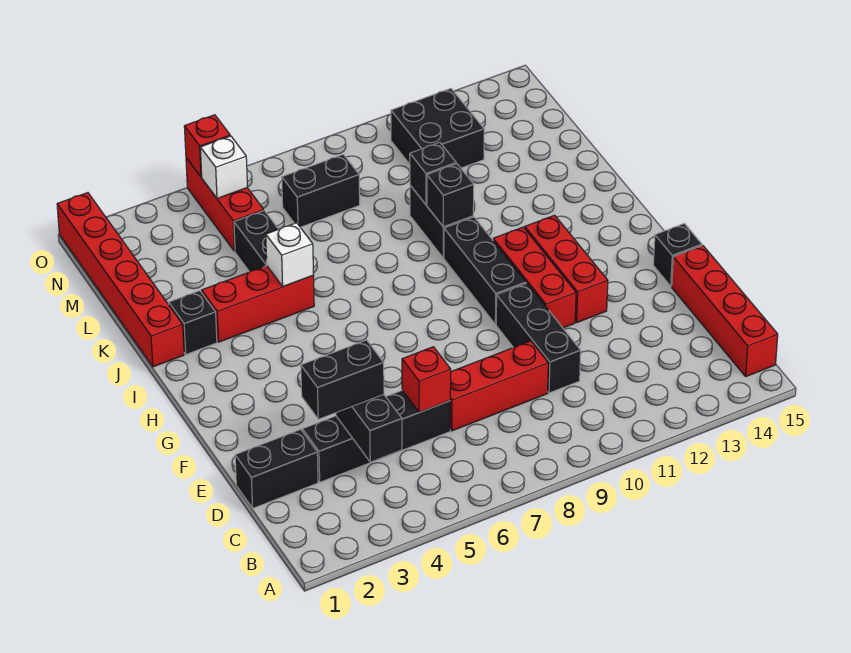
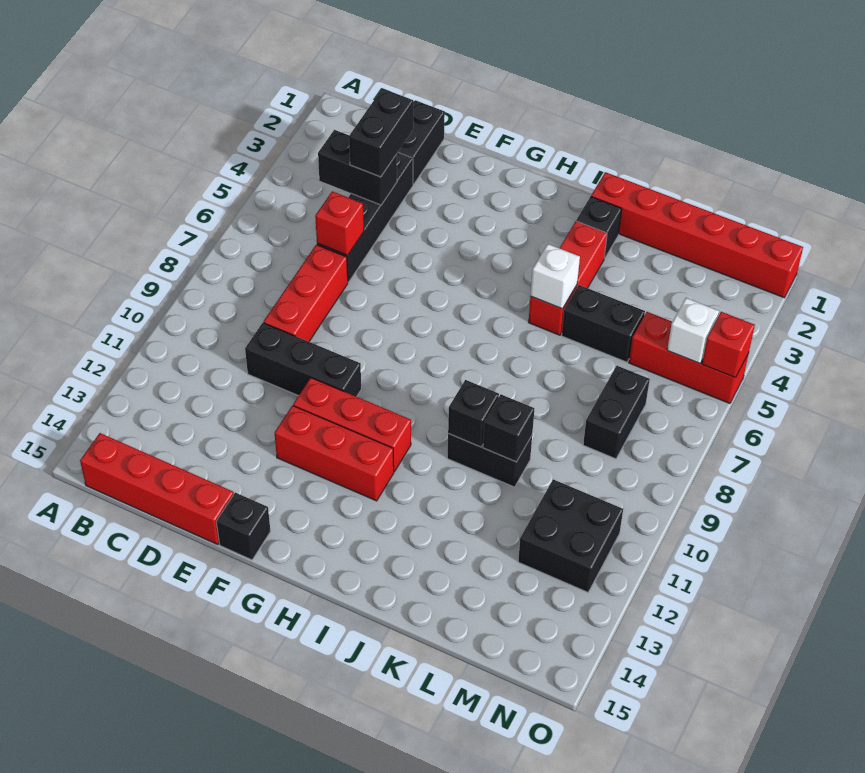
black 1x3 brick [444,217,526,324] -> none

